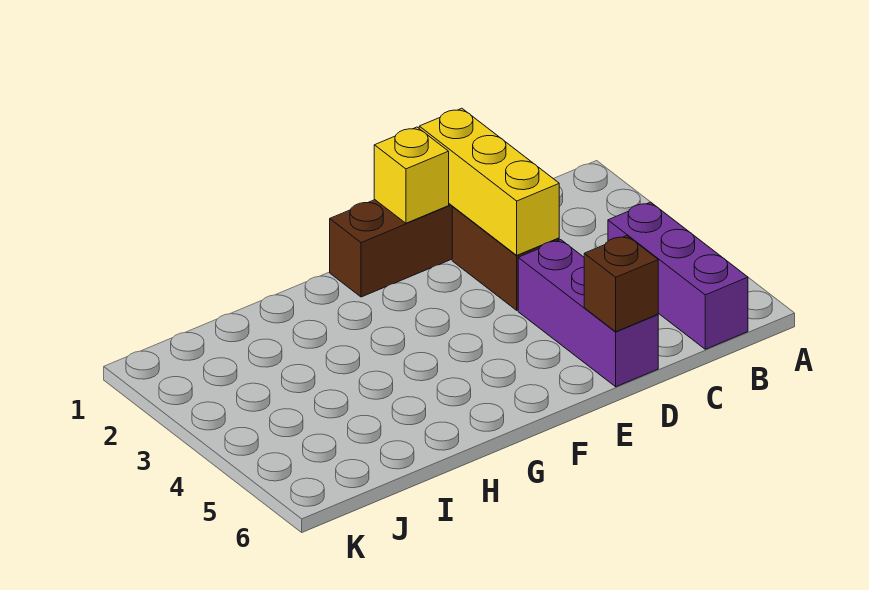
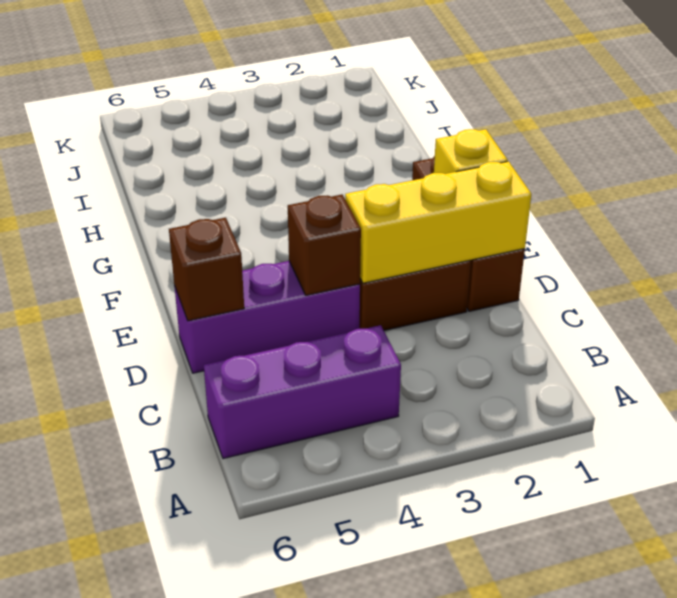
none -> brown 1x1 brick [288,195,361,295]

